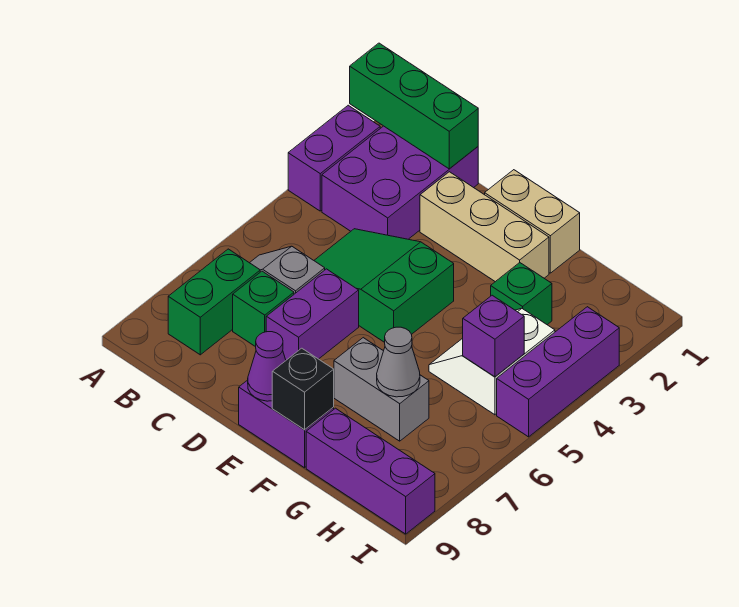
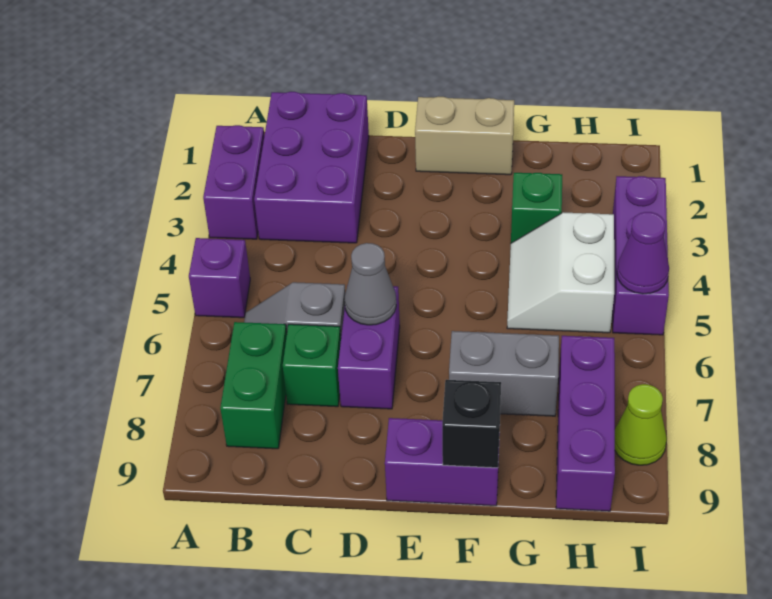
green 1x3 brick [350,43,478,169] -> none
green 2x3 slope [314,229,454,342] -> none
tan 1x3 brick [420,172,549,282] -> none
purple 1x1 cone [248,332,286,401] -> purple 1x1 cone moved to [617,212,669,294]
grey 1x1 cone [377,327,420,397] -> grey 1x1 cone moved to [345,243,396,325]
purple 1x3 brick [306,408,435,534] -> purple 1x3 brick turned to [556,336,615,511]
purple 1x1 brick [463,295,524,377] -> purple 1x1 brick moved to [189,238,250,318]
none -> lime 1x1 cone [615,384,667,465]

